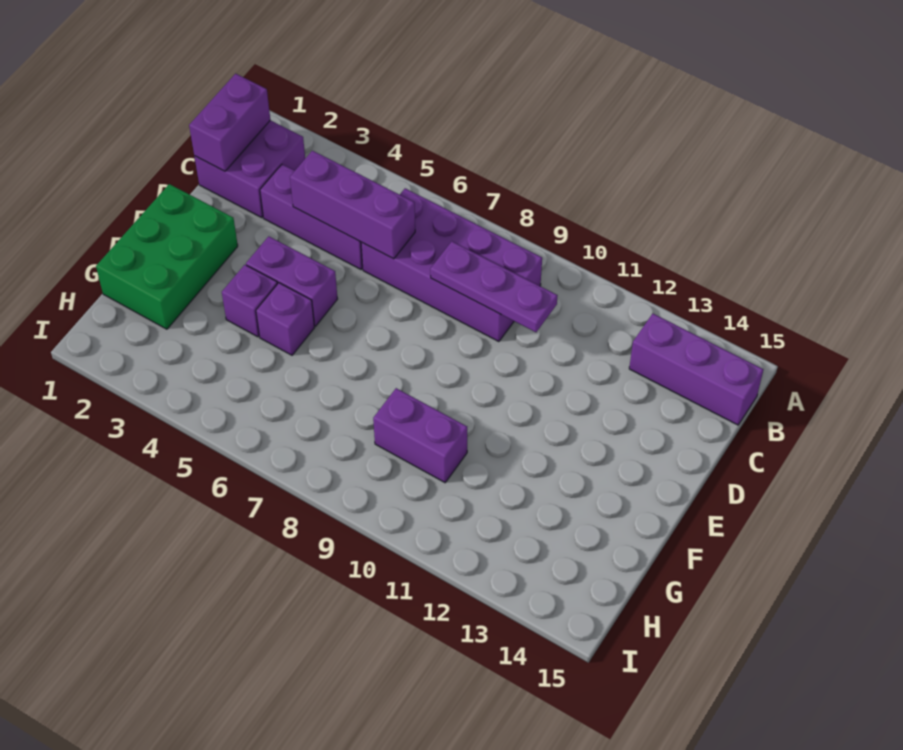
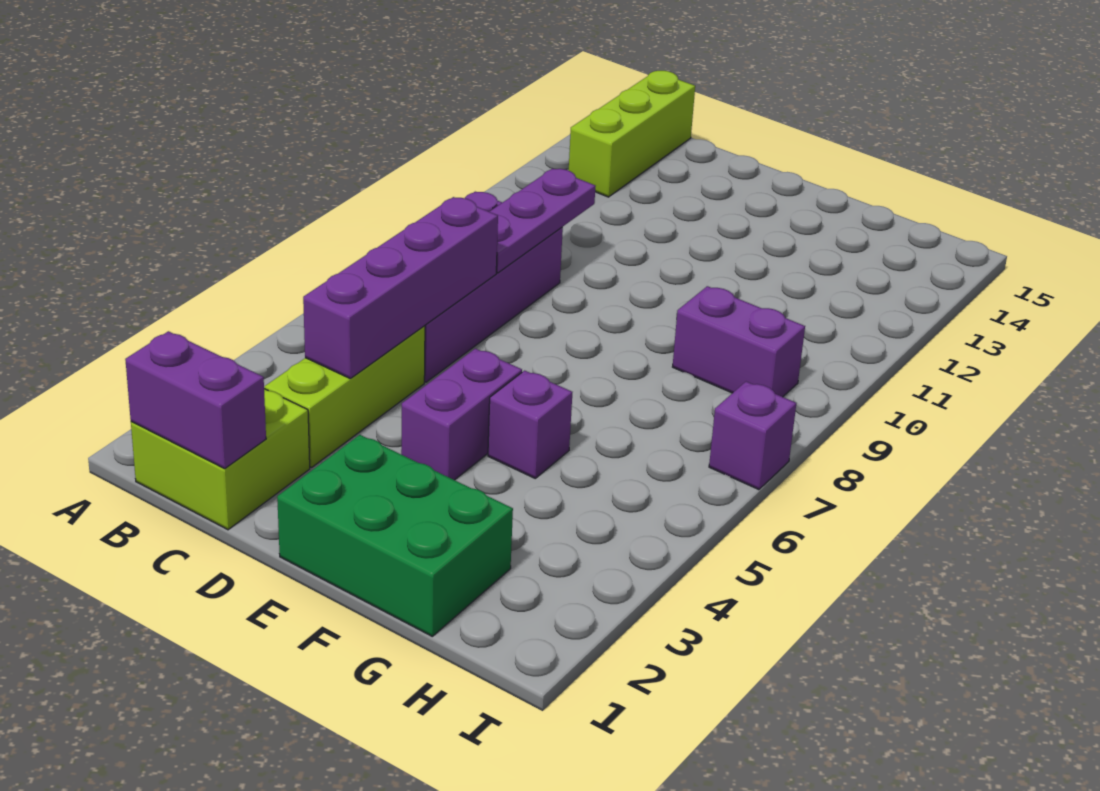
purple 2x2 brick [194,120,305,218] -> lime 2x2 brick [131,389,310,530]
purple 1x3 brick [629,314,763,425] -> lime 1x3 brick [569,71,695,197]
purple 1x3 brick [260,164,363,269] -> lime 1x3 brick [264,326,425,467]
purple 1x3 brick [290,151,415,259] -> purple 1x4 brick [303,197,498,378]
purple 1x1 brick [222,265,277,337] -> purple 1x1 brick moved to [709,382,796,490]
purple 1x2 brick [373,388,467,483] -> purple 1x2 brick turned to [673,286,805,397]

